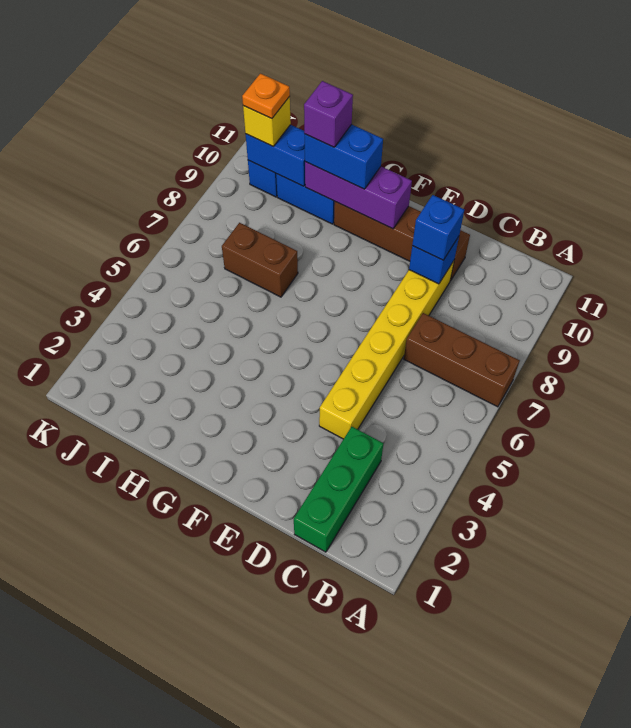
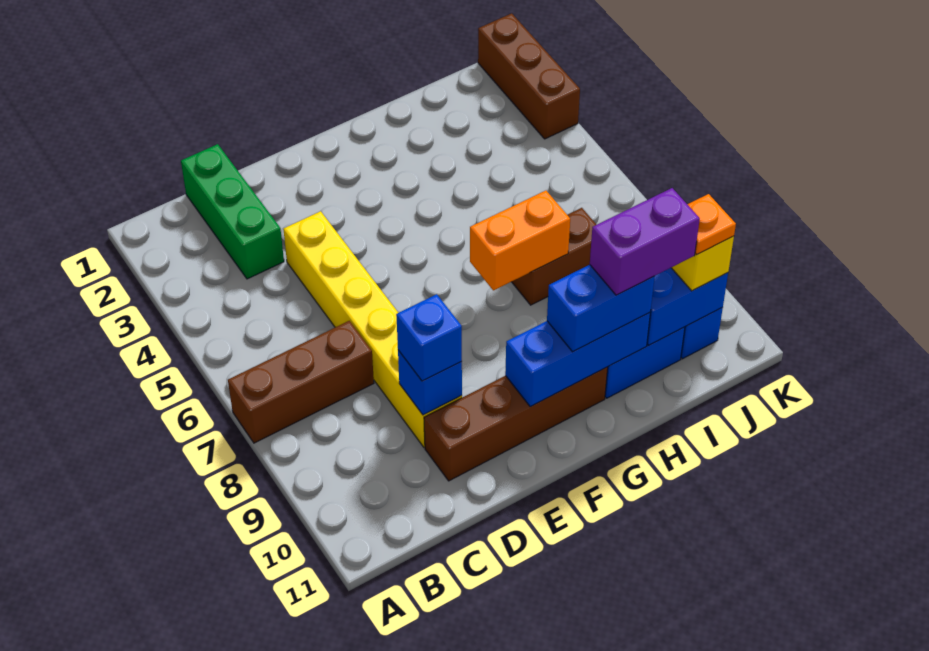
purple 1x3 brick [305,162,412,229] -> blue 1x3 brick [505,313,650,407]
none -> orange 1x2 brick [470,191,570,290]
purple 1x1 brick [304,81,353,147] -> purple 1x2 brick [590,188,700,295]
none -> brown 1x3 brick [478,13,580,139]

